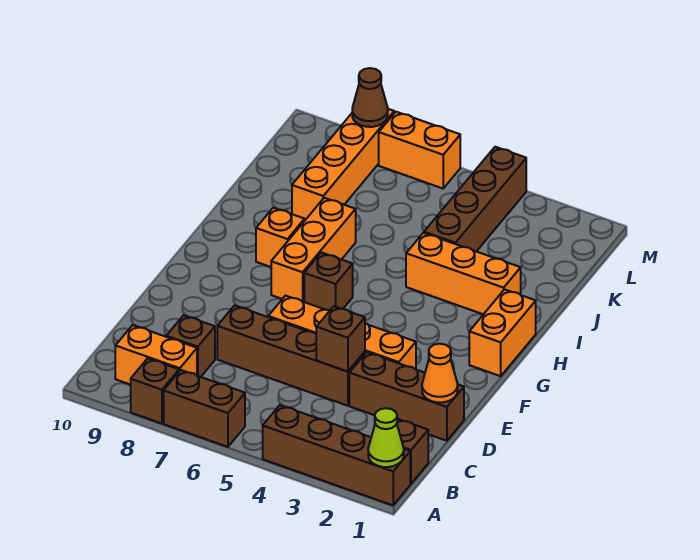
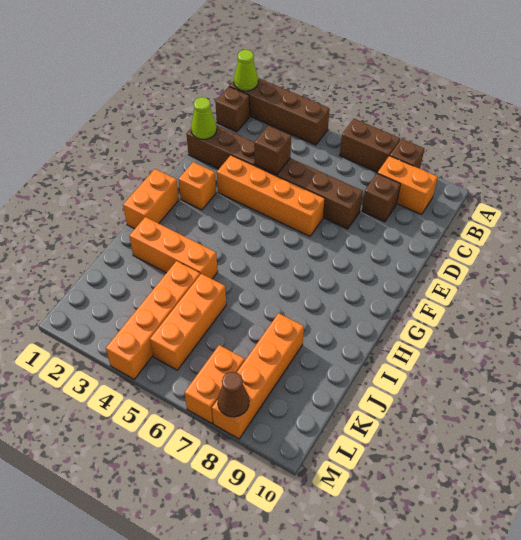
orange 1x1 cone [422,344,458,402] -> lime 1x1 cone [191,97,217,139]
brown 1x1 brick [304,253,353,310] -> none
orange 1x3 brick [271,198,356,302] -> orange 1x3 brick moved to [150,274,226,370]
orange 1x1 brick [256,208,305,267] -> orange 1x1 brick moved to [178,162,216,210]
brown 1x4 brick [424,147,526,251] -> orange 1x4 brick [106,261,200,379]
orange 1x2 brick [379,112,460,188] -> orange 1x2 brick turned to [184,345,245,423]

